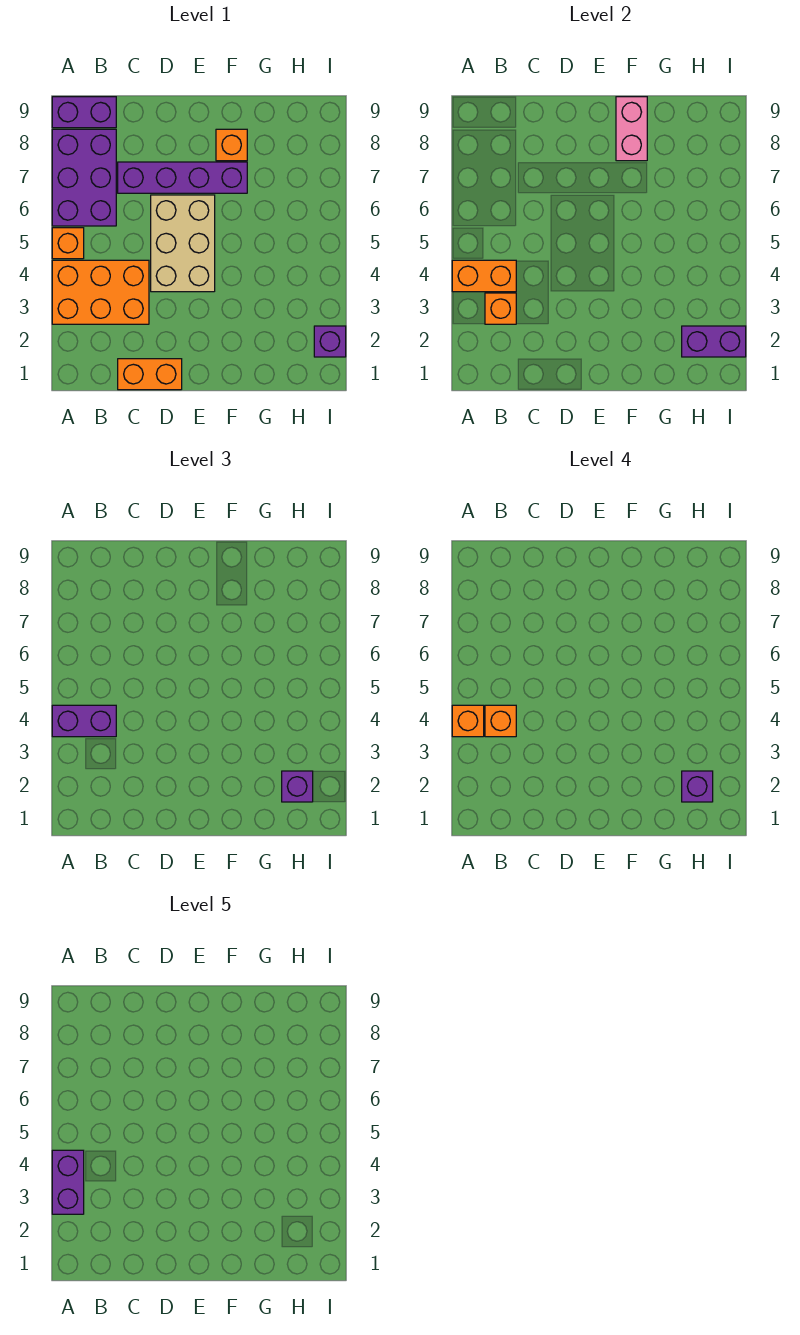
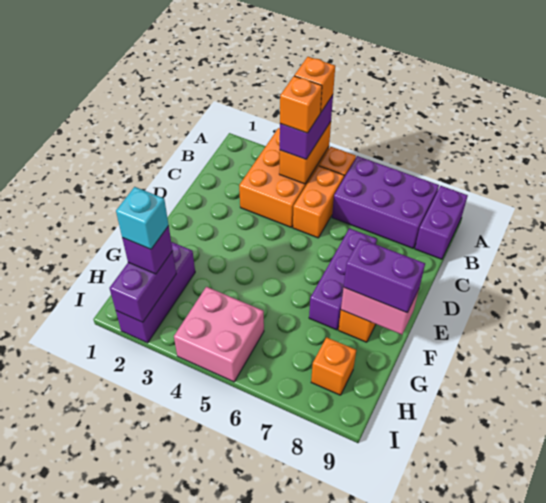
purple 1x2 brick [52,1150,84,1214] -> purple 1x2 brick moved to [344,239,425,313]
orange 1x1 brick [485,293,516,324] -> orange 1x1 brick moved to [311,337,356,395]
orange 1x2 brick [118,359,182,390] -> orange 1x2 brick moved to [293,166,344,238]
purple 1x4 brick [118,162,247,193] -> purple 1x3 brick [309,228,377,330]
tan 2x3 brick [151,195,215,292] -> none
purple 1x1 brick [682,771,713,802] -> cyan 1x1 brick [116,187,169,249]
none -> pink 2x2 brick [174,287,264,382]
purple 1x1 brick [314,326,346,357] -> purple 1x3 brick [116,242,195,343]

